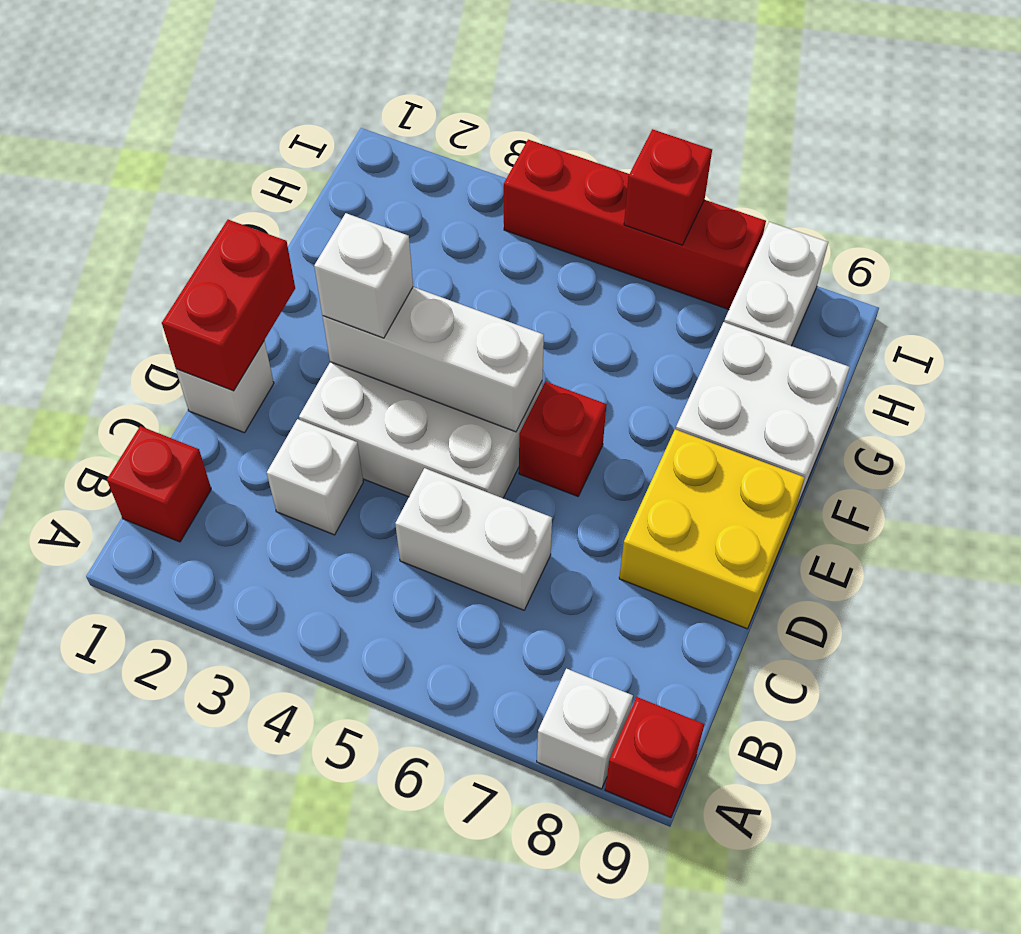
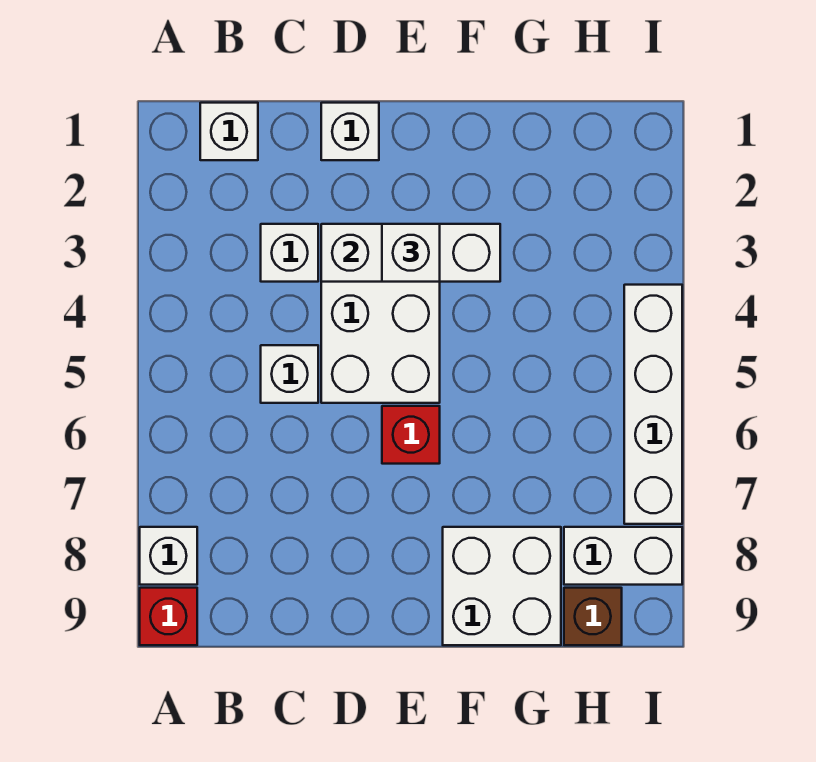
red 1x1 brick [107,426,211,542] -> white 1x1 brick [200,103,258,160]
white 1x2 brick [395,468,552,610] -> white 1x1 brick [261,345,318,403]
red 1x2 brick [162,220,295,391] -> none
yellow 2x2 brick [619,429,805,629] -> none
white 1x3 brick [323,287,544,432] -> white 1x3 brick turned to [321,224,500,282]
none -> brown 1x1 brick [564,588,622,645]
red 1x4 brick [504,140,766,309] -> white 1x4 brick [624,285,682,524]
red 1x1 brick [624,129,712,245] -> none

